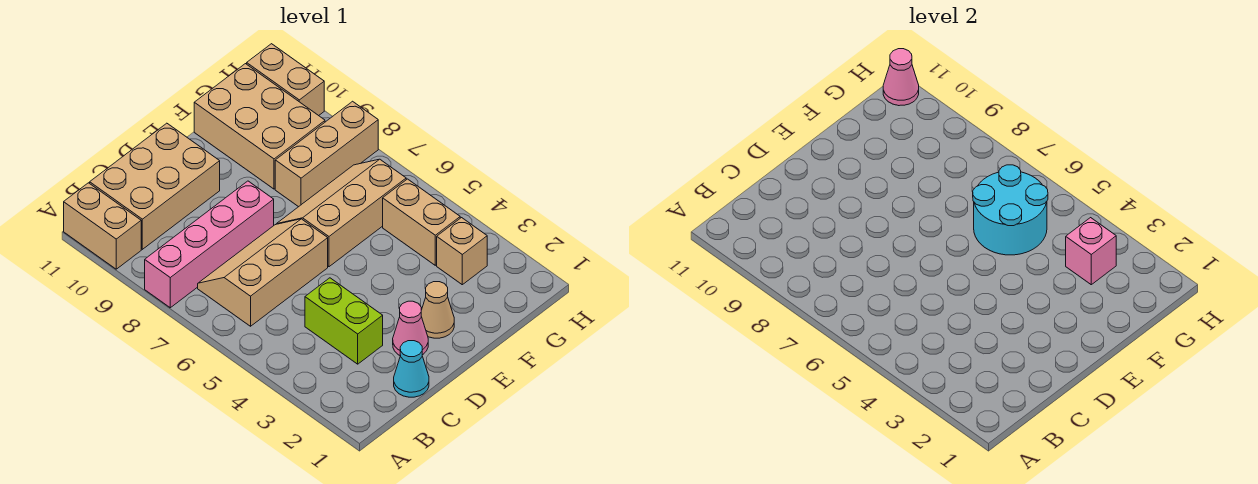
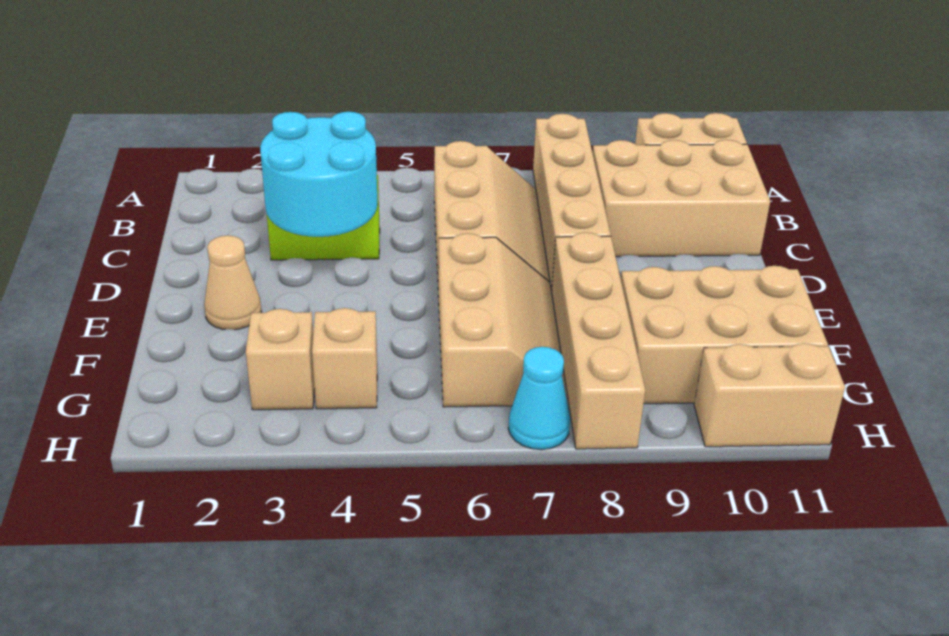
pink 1x4 brick [145,181,274,308] -> tan 1x4 brick [533,114,611,290]
tan 2x3 brick [90,123,220,249] -> tan 2x3 brick turned to [593,140,770,257]
cyan 1x1 cone [394,341,429,397] -> cyan 1x1 cone moved to [508,347,570,450]
pink 1x1 cone [393,301,428,356] -> none
cyan 2x2 round brick [973,165,1048,255] -> cyan 2x2 round brick moved to [260,112,378,237]
tan 1x3 brick [275,101,378,207] -> tan 1x4 brick [552,232,645,449]
pink 1x1 brick [1066,218,1116,285] -> none
tan 1x2 brick [383,179,460,265] -> tan 1x1 brick [312,308,377,409]
pink 1x1 cone [883,49,919,106] -> none

